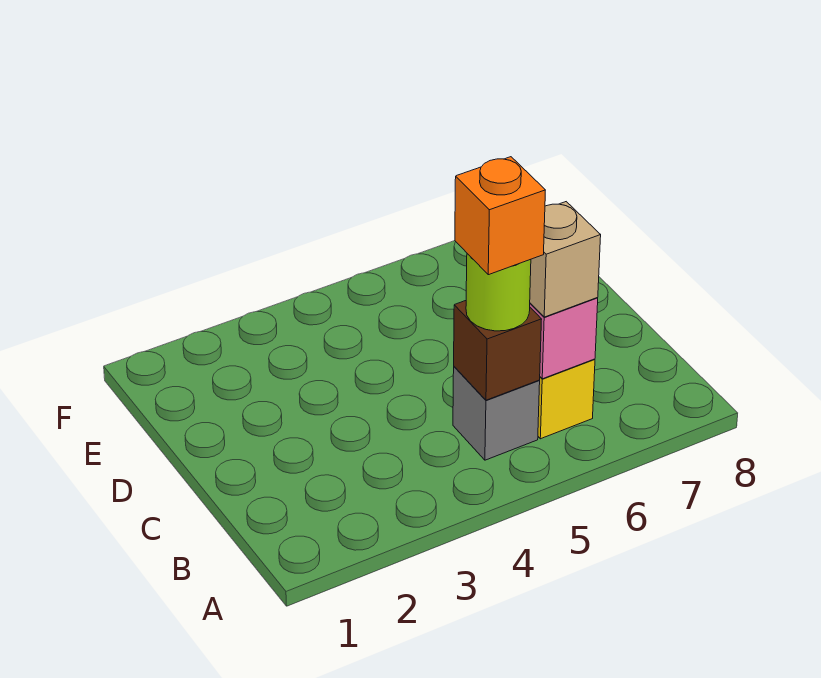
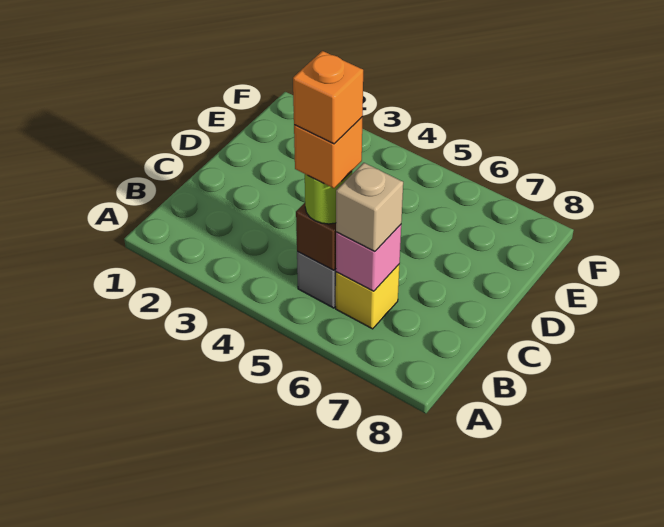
none -> orange 1x1 brick [293,51,363,144]

